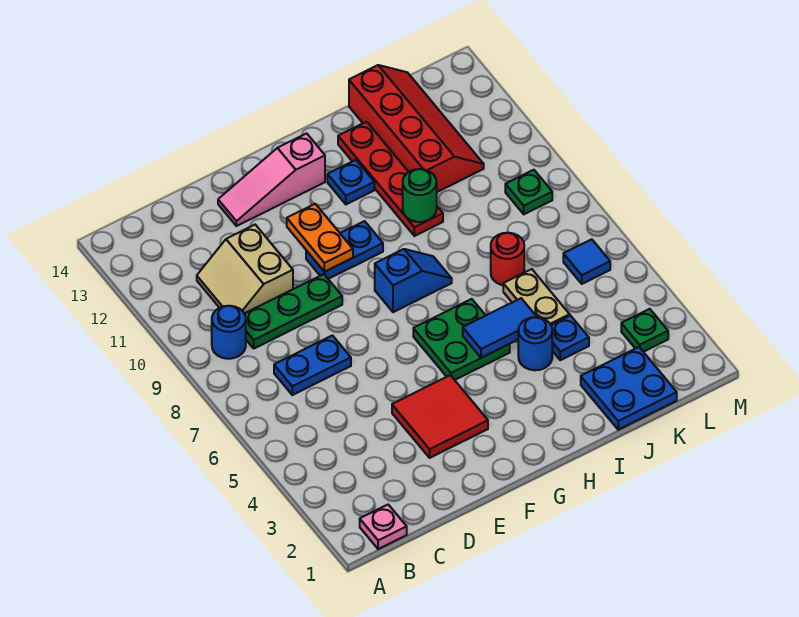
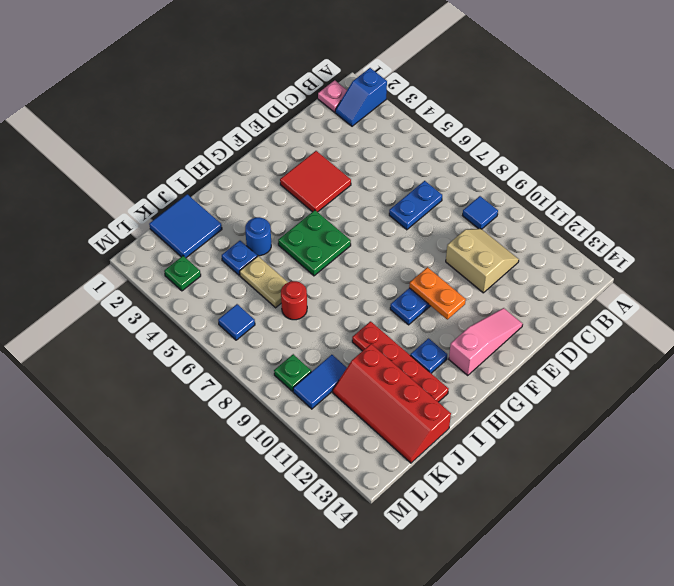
blue 1x1 round brick [212,306,246,359] -> blue 1x1 tile [463,196,498,229]
green 1x3 plate [244,274,342,348] -> none
blue 1x2 slope [375,249,452,312] -> blue 1x2 slope moved to [335,68,387,126]
blue 1x2 tile [463,298,537,358] -> blue 1x2 tile moved to [293,355,347,409]
green 1x1 round brick [403,169,437,222] -> none
blue 2x2 plate [581,347,677,430] -> blue 2x2 tile [149,194,222,258]

